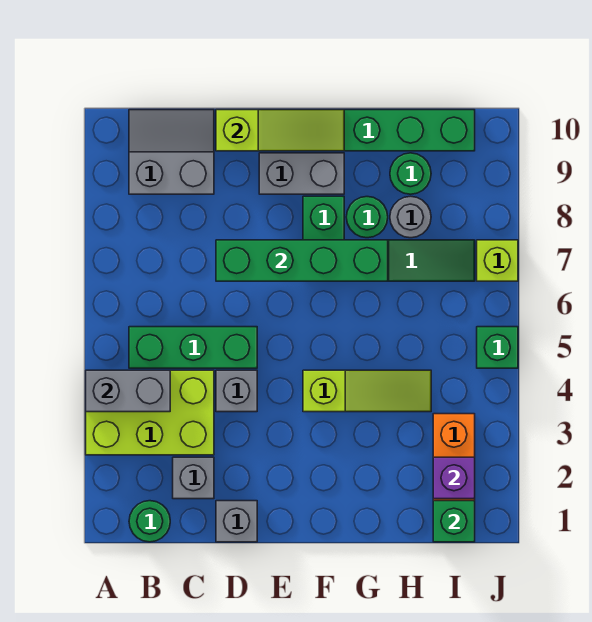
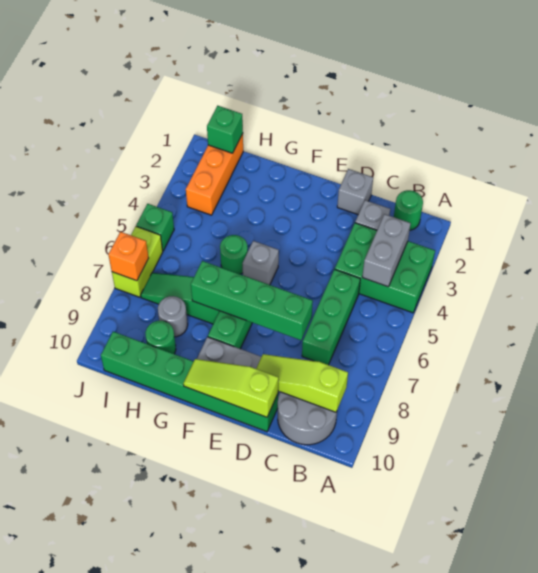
lime 2x3 brick [86,370,214,455] -> green 2x3 brick [335,223,435,313]
grey 1x2 brick [86,370,170,412] -> grey 1x2 brick turned to [362,214,411,287]
green 1x3 brick [129,327,257,368] -> green 1x3 brick turned to [302,269,360,365]
grey 2x2 slope [129,110,214,194] -> grey 2x2 round brick [278,392,337,445]
grey 1x1 brick [216,370,257,412] -> grey 1x1 brick moved to [242,241,279,285]
lime 1x3 slope [303,370,431,412] -> lime 1x3 slope moved to [256,354,348,412]
green 1x1 round brick [346,197,388,238] -> green 1x1 round brick moved to [220,235,248,274]
purple 1x1 brick [433,457,475,499] -> none
lime 1x1 brick [477,240,518,281] -> lime 1x2 brick [112,227,163,297]
none -> orange 1x1 brick [108,232,149,281]

